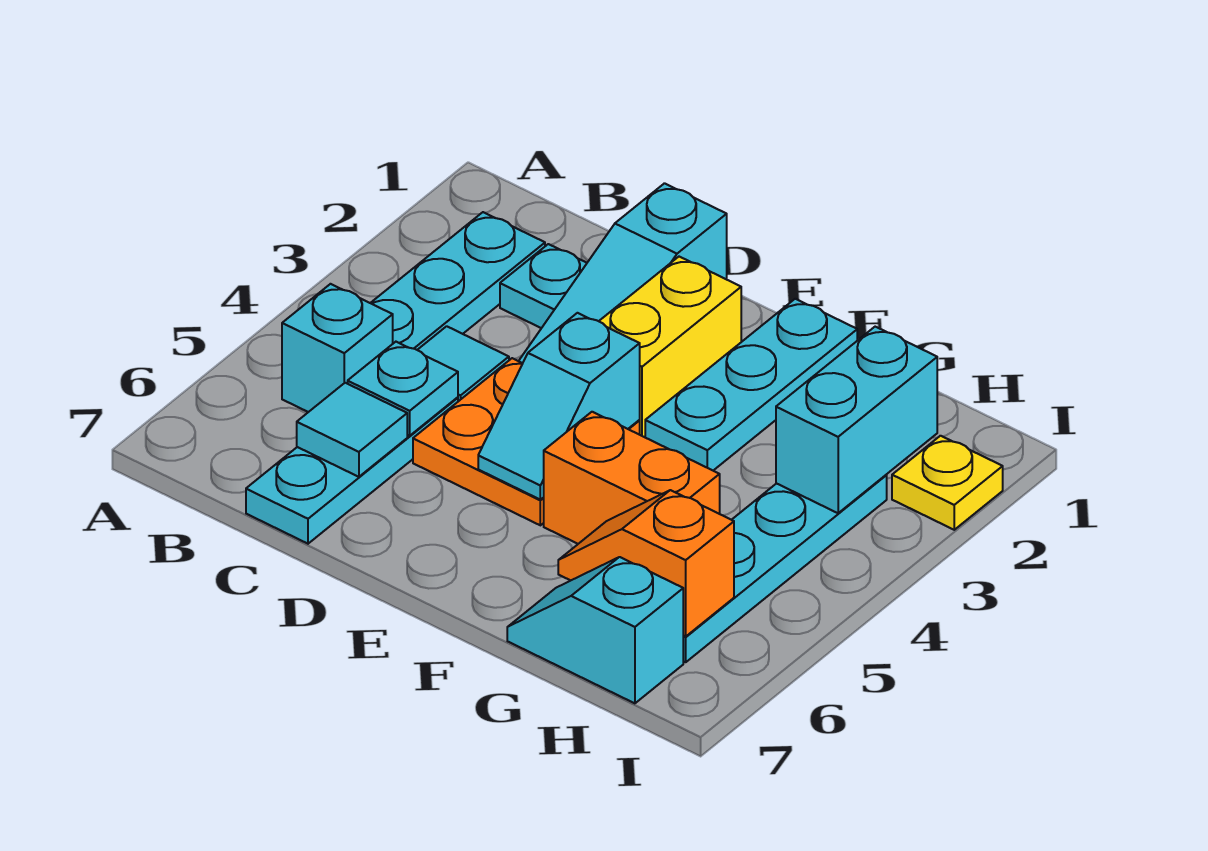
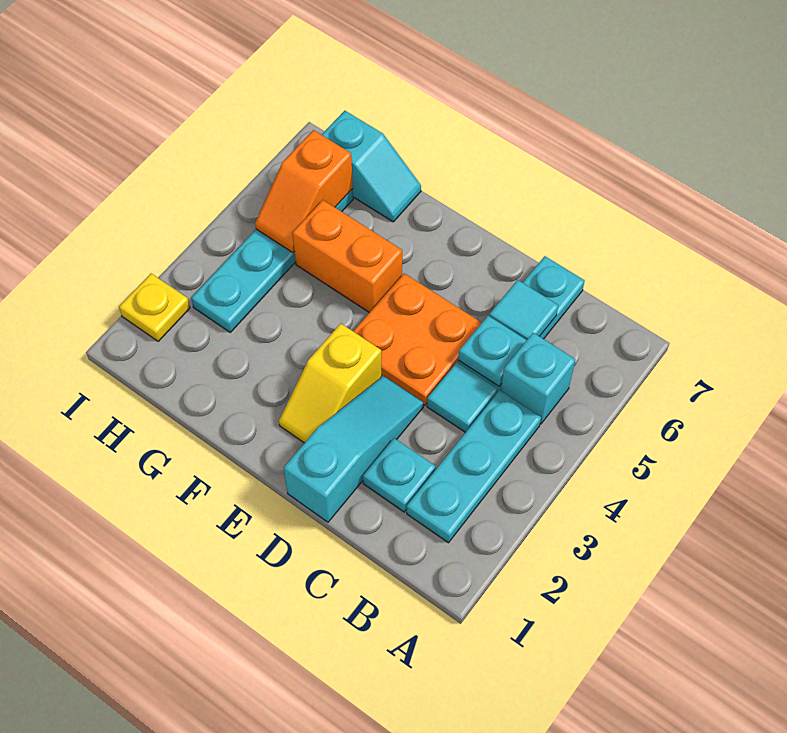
yellow 1x2 brick [599,257,741,437] -> yellow 1x2 slope [279,323,382,443]
cyan 1x2 slope [478,313,640,500] -> none
cyan 1x3 plate [645,299,857,470] -> none
orange 1x2 slope [558,490,734,636] -> orange 1x2 slope turned to [255,130,353,253]
cyan 1x2 brick [776,327,937,513] -> none

